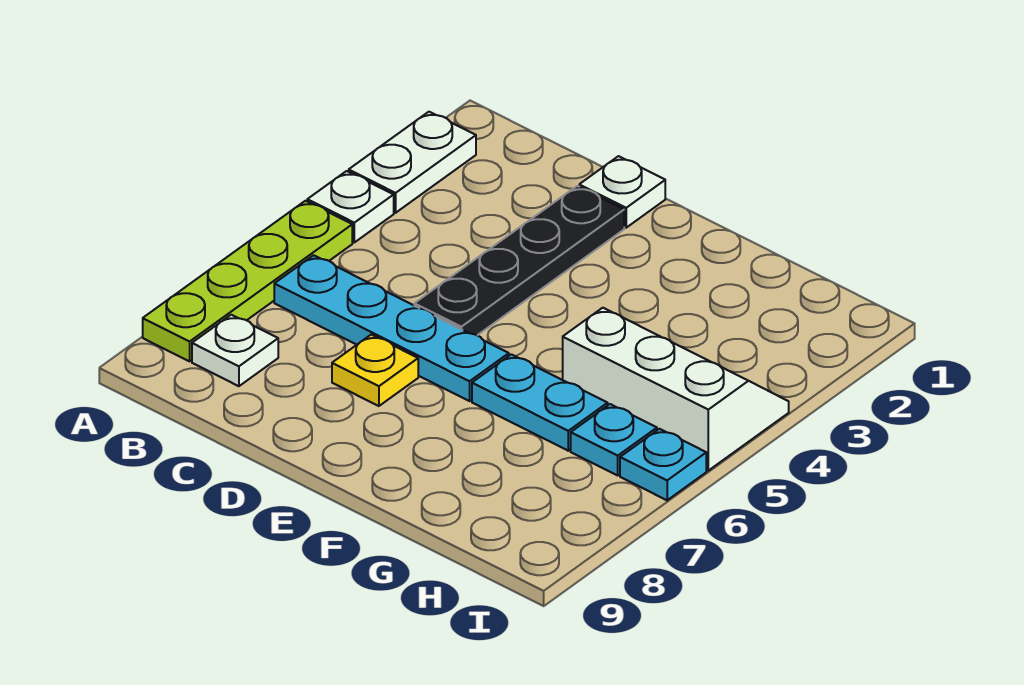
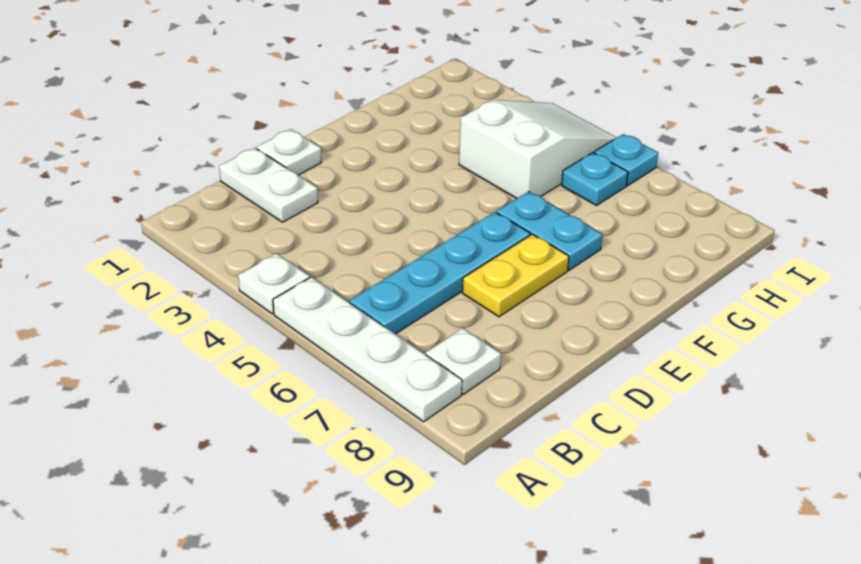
white 1x2 plate [349,112,476,213] -> white 1x2 plate moved to [219,148,318,222]
lime 1x4 plate [143,201,352,361] -> white 1x4 plate [273,277,462,422]
black 1x4 plate [414,186,624,335] -> none
yellow 1x1 plate [332,335,418,406] -> yellow 1x2 plate [463,234,569,317]
cyan 1x2 plate [472,354,608,451] -> cyan 1x2 plate turned to [497,191,603,270]
white 2x3 slope [563,308,789,470] -> white 2x3 slope turned to [459,100,617,199]

